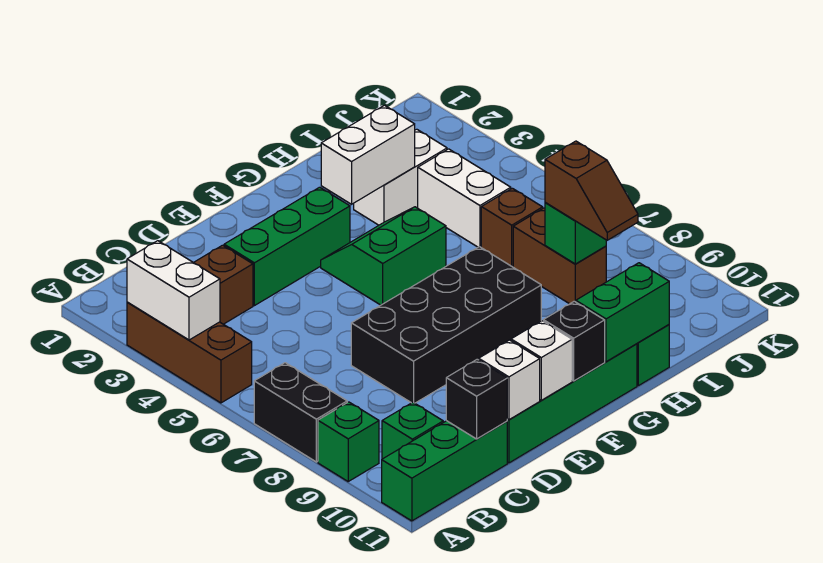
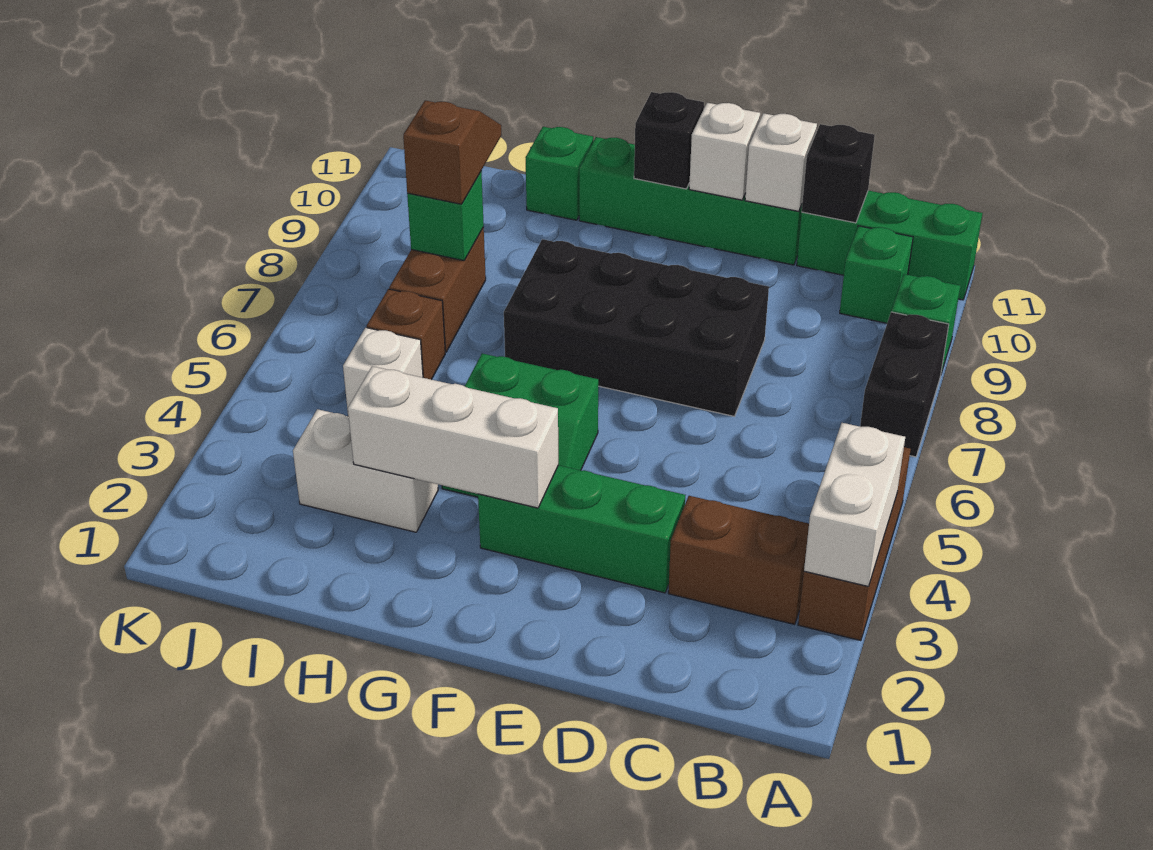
white 1x2 brick [321,105,415,204] -> white 1x3 brick [348,366,558,508]
green 1x2 brick [576,263,669,362] -> none
white 1x2 brick [418,149,511,247] -> white 1x1 brick [343,328,423,416]

